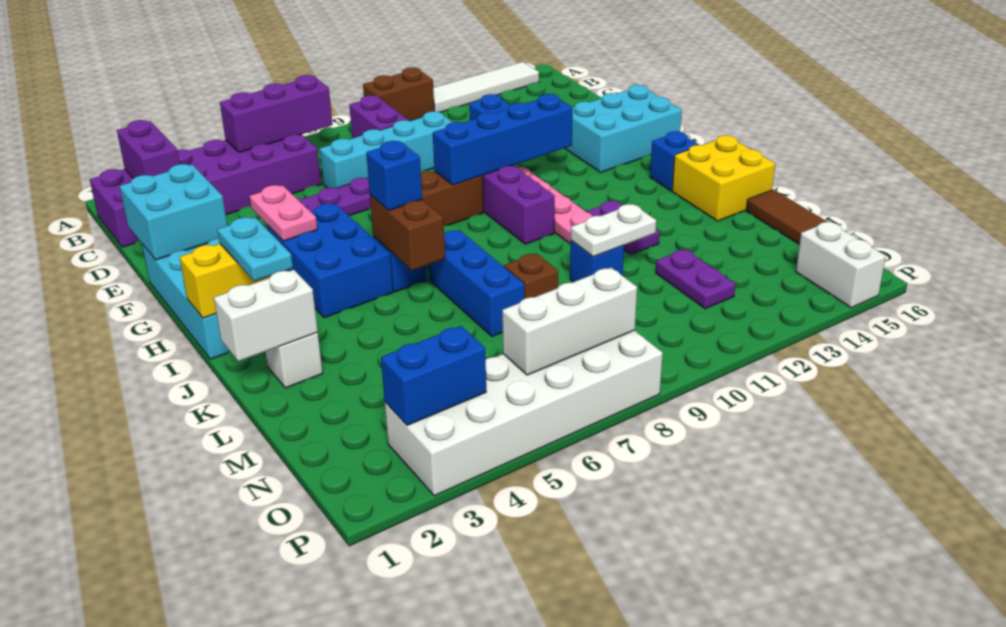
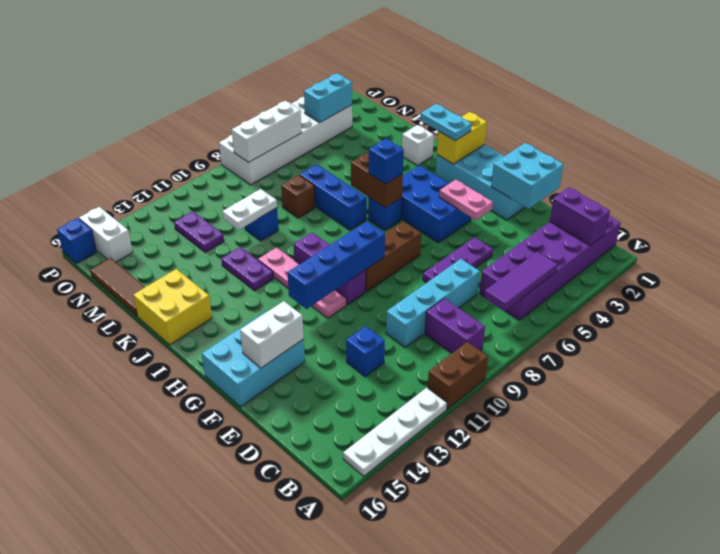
white 1x4 tile [433,62,539,112] -> white 1x4 plate [343,388,447,476]
purple 1x3 brick [220,75,333,152] -> purple 1x3 tile [484,251,558,311]
blue 1x1 brick [650,131,699,191] -> blue 1x1 brick moved to [57,218,97,263]
white 1x2 brick [214,270,318,361] -> white 1x2 brick moved to [240,301,304,368]
blue 1x2 brick [381,326,486,425] -> cyan 1x2 brick [304,73,352,123]

